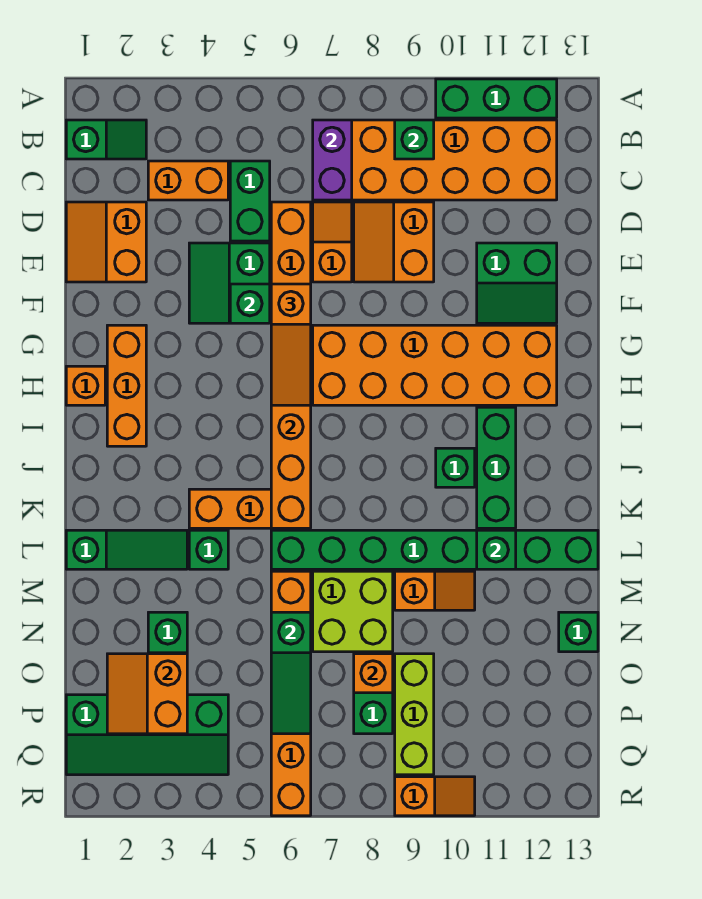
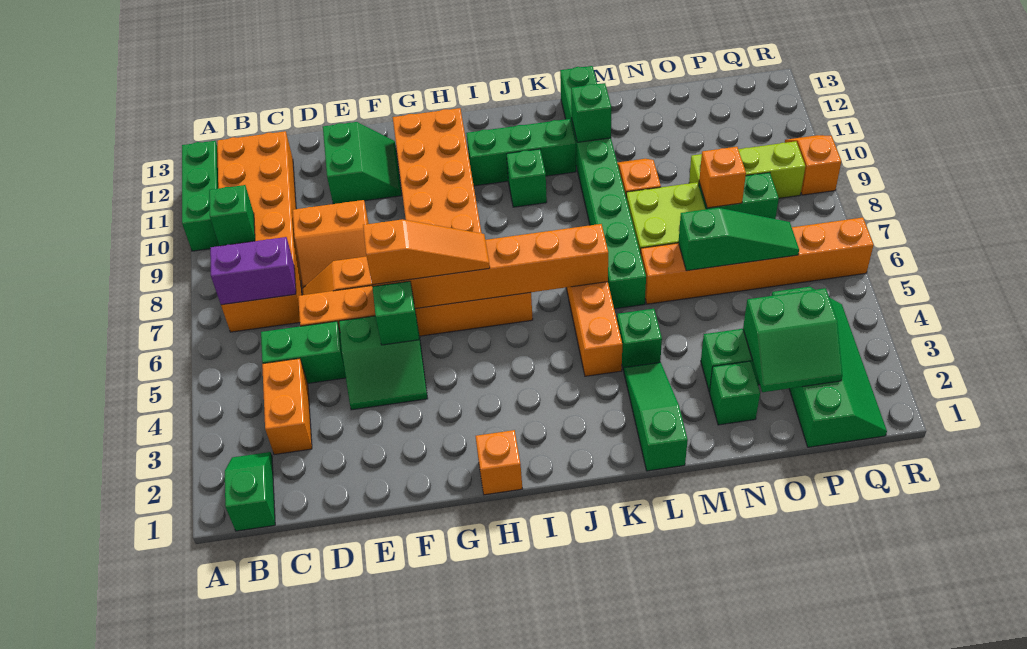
orange 2x2 slope [66,202,146,282] -> none
orange 1x3 brick [107,325,146,446] -> none
green 1x1 brick [559,612,598,652] -> green 1x1 brick moved to [709,361,760,425]
orange 2x2 slope [107,654,187,734] -> green 2x2 slope [743,288,843,392]

